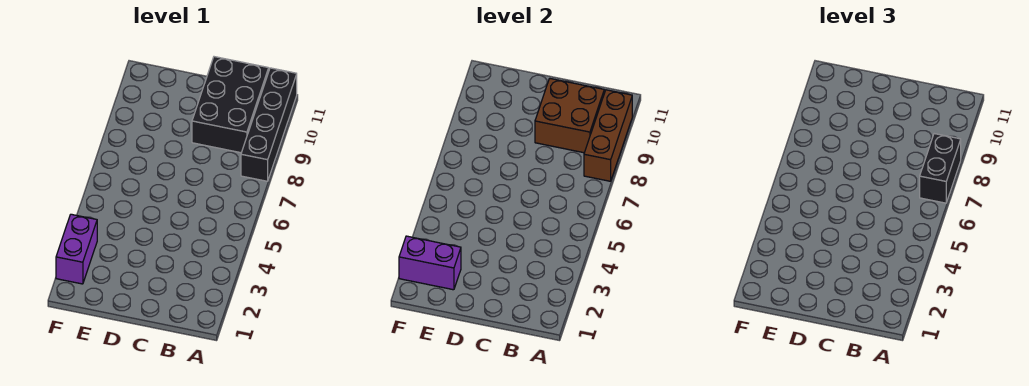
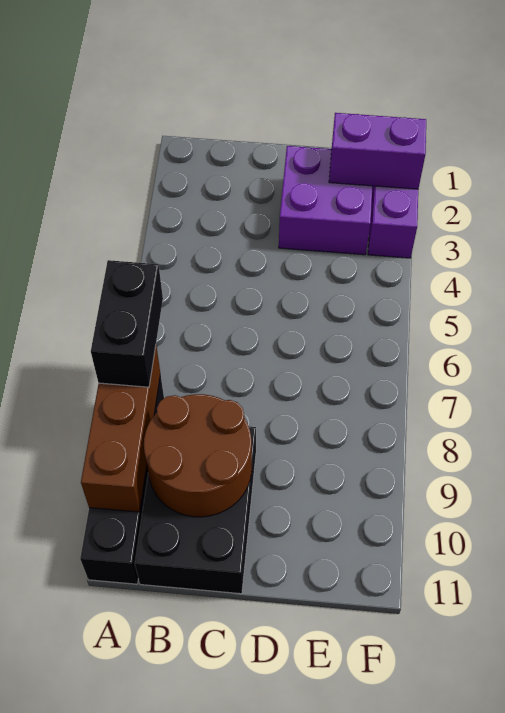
brown 2x2 brick [535,79,604,153] -> brown 2x2 round brick [144,394,252,517]
none -> purple 2x2 brick [279,146,372,255]

